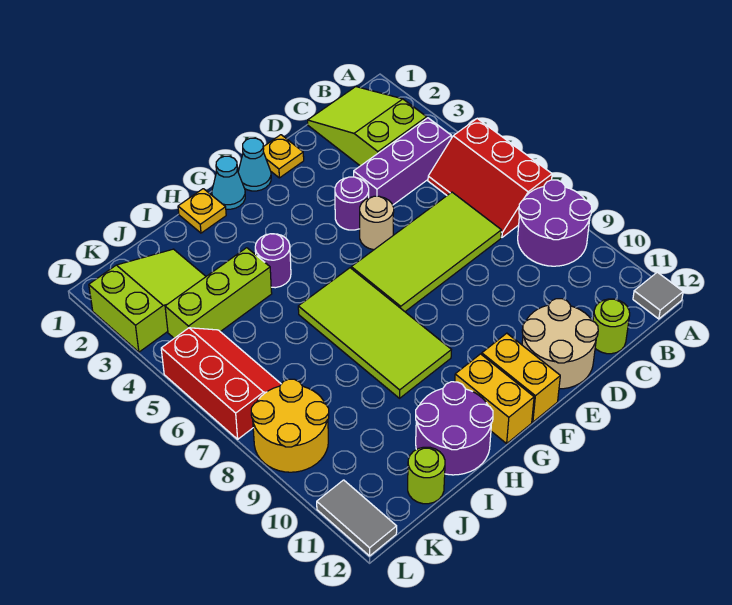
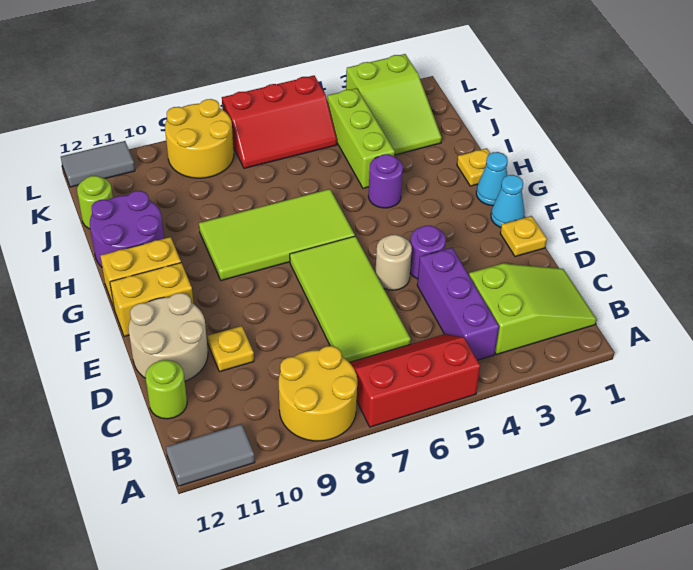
purple 2x2 round brick [518,180,592,266] -> yellow 2x2 round brick [279,346,357,441]
grey 1x1 tile [633,272,683,319] -> grey 1x2 tile [166,424,255,486]
none -> yellow 1x1 plate [208,326,254,372]

